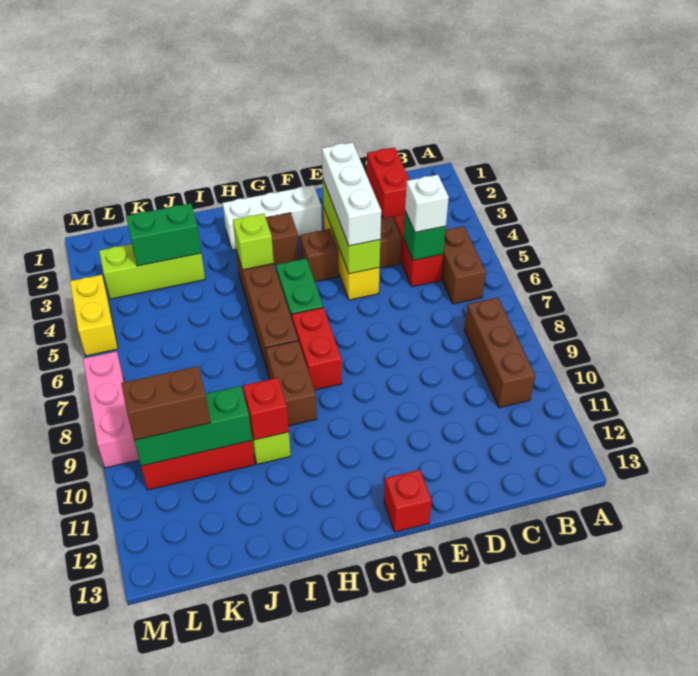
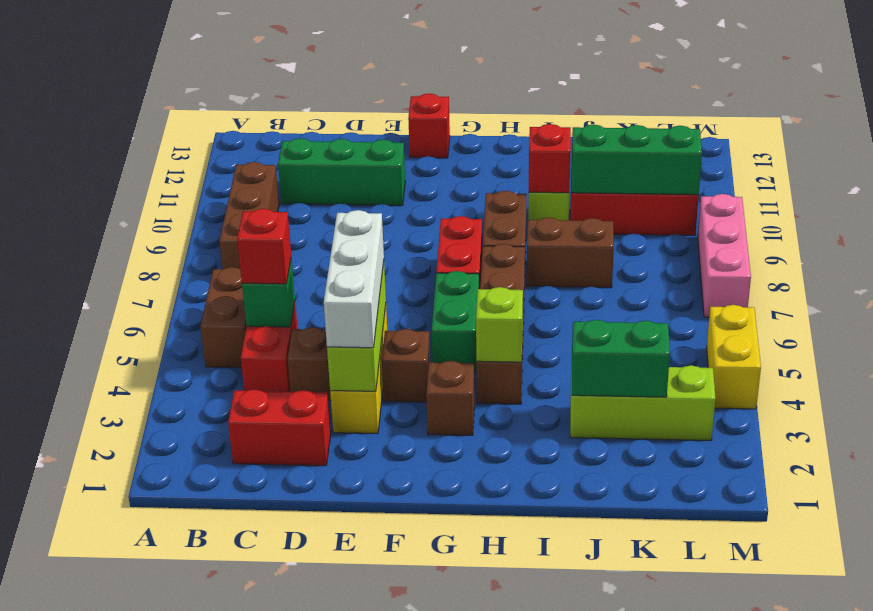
red 1x2 brick [367,147,409,218] -> red 1x2 brick turned to [228,389,331,466]
white 1x1 brick [405,175,449,232] -> red 1x1 brick [237,209,291,284]
none -> green 1x3 brick [278,138,405,206]
white 1x3 brick [223,185,322,250] -> none
brown 1x2 brick [121,366,210,440] -> brown 1x2 brick moved to [527,217,614,288]

